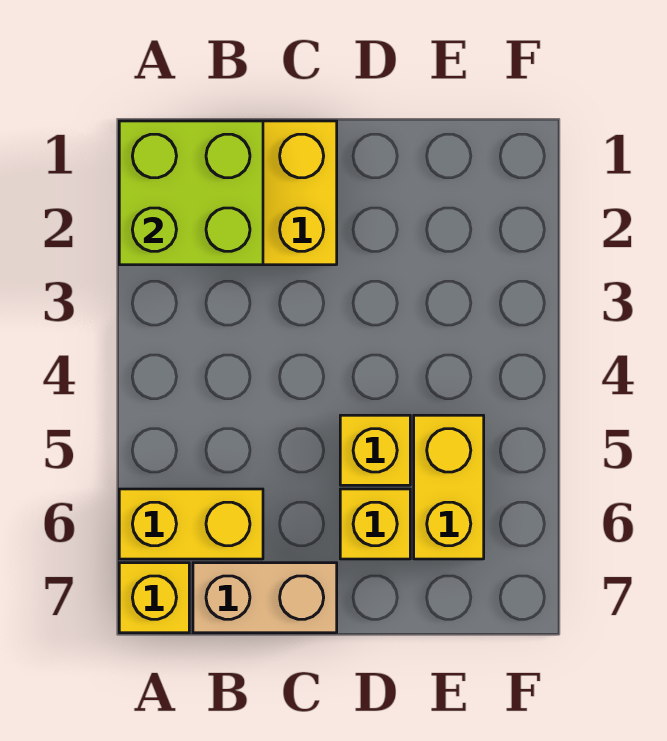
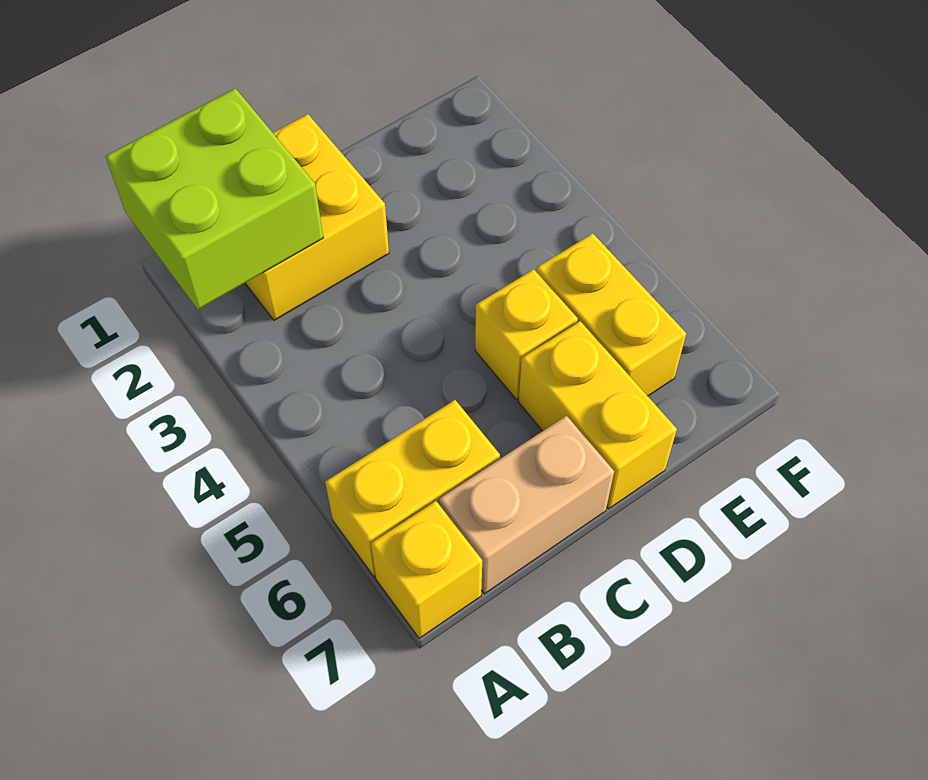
yellow 1x1 brick [340,489,410,559] -> yellow 1x2 brick [519,321,677,509]

